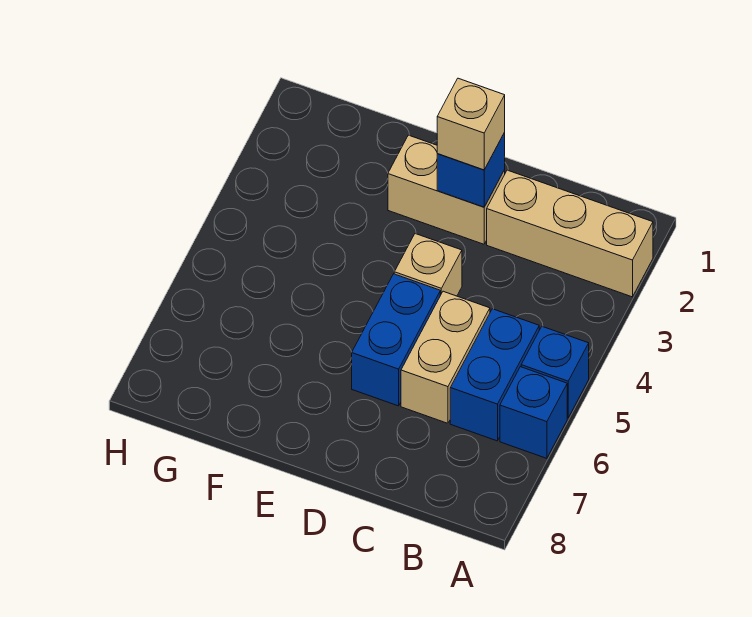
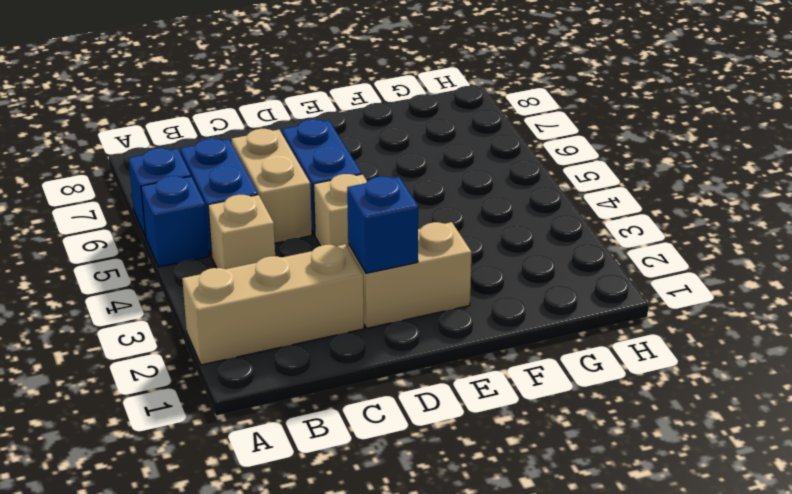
tan 1x1 brick [437,78,505,170] -> tan 1x1 brick moved to [208,195,275,269]

